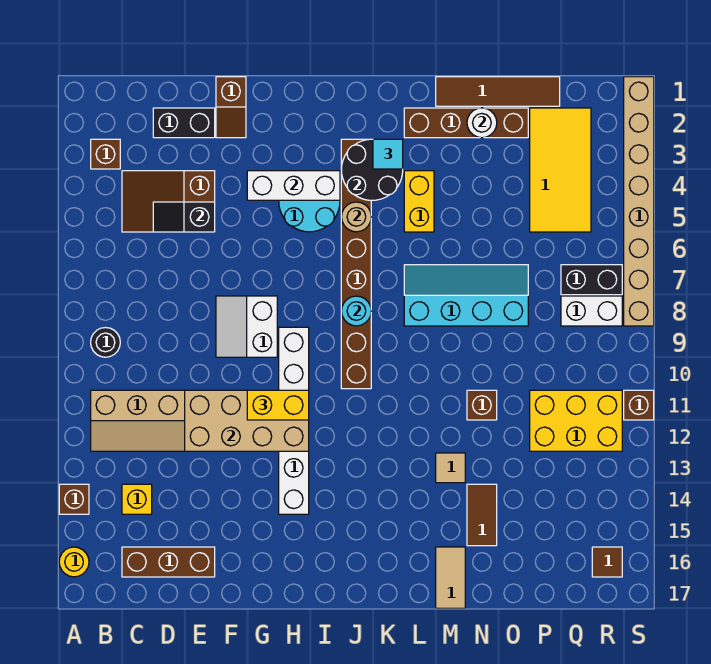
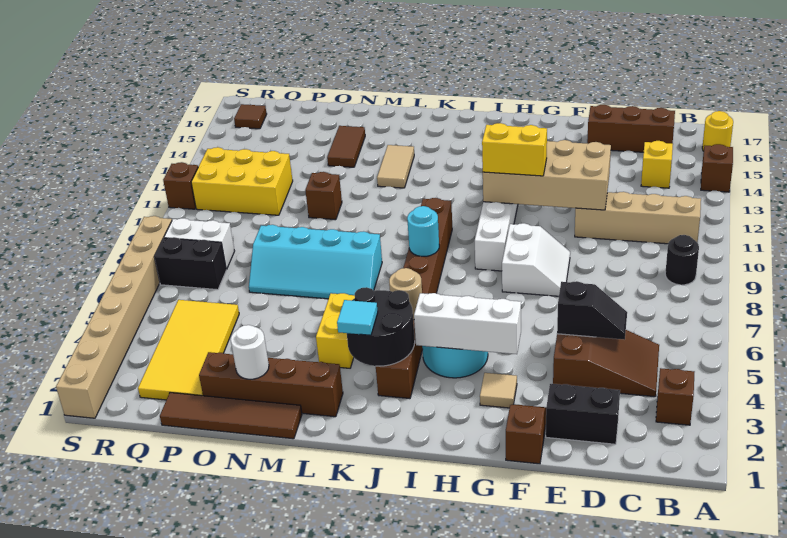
tan 1x1 tile [436,453,465,483] -> tan 1x1 tile moved to [480,373,517,408]
tan 1x2 tile [436,547,465,608] -> tan 1x2 tile moved to [377,145,414,188]

